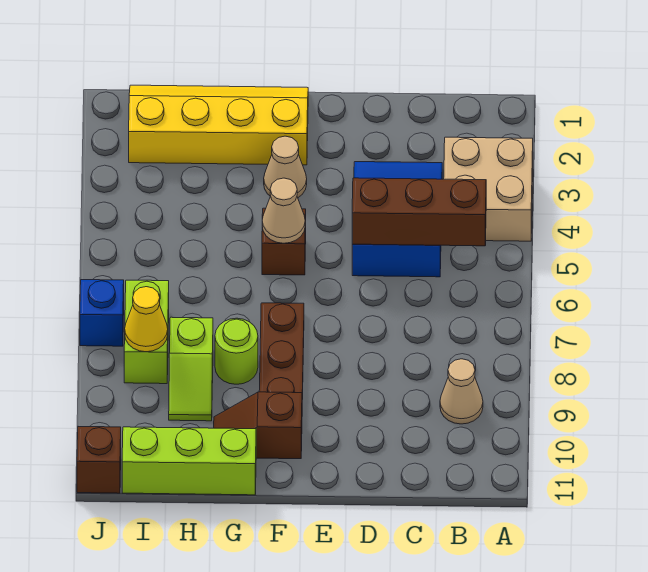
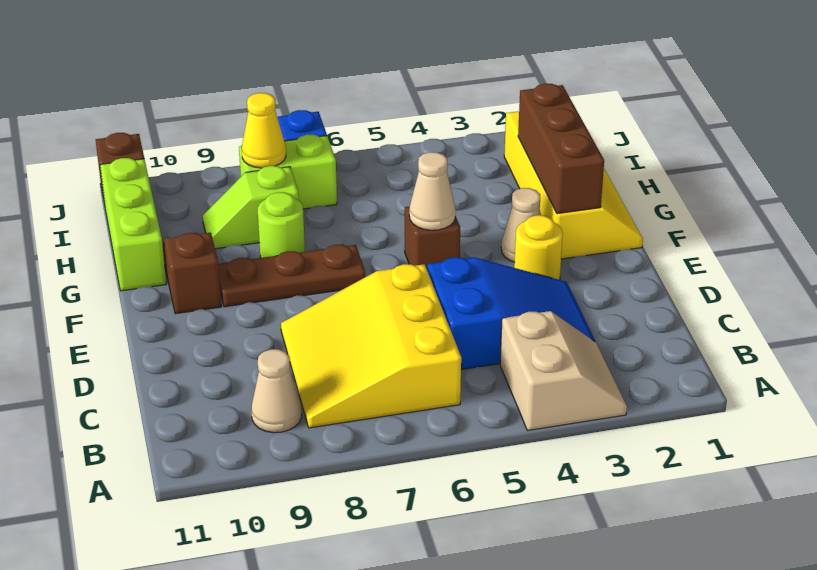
tan 2x2 brick [444,137,533,241] -> tan 2x2 slope [500,311,627,431]
brown 1x3 brick [352,178,486,246] -> brown 1x3 brick moved to [518,84,604,214]
none -> yellow 3x3 slope [281,264,461,428]
none -> yellow 1x1 round brick [514,215,563,280]

